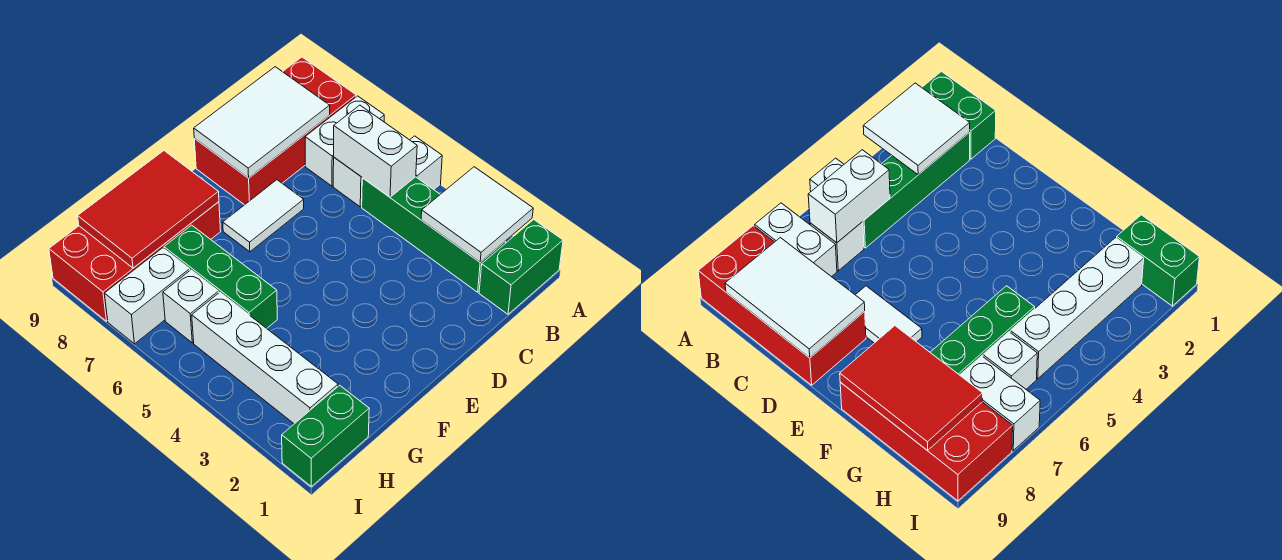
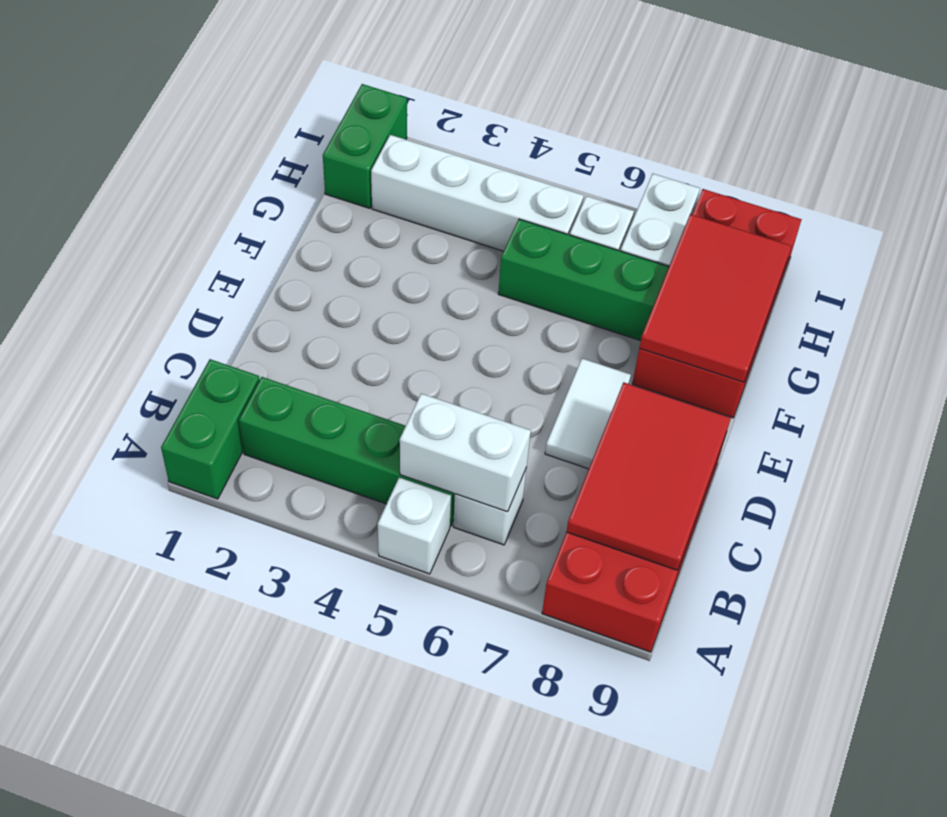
white 2x2 tile [421,167,533,262] -> none
white 1x2 brick [305,96,384,186] -> none
white 2x3 tile [194,67,330,178] -> red 2x3 tile [567,382,731,570]

